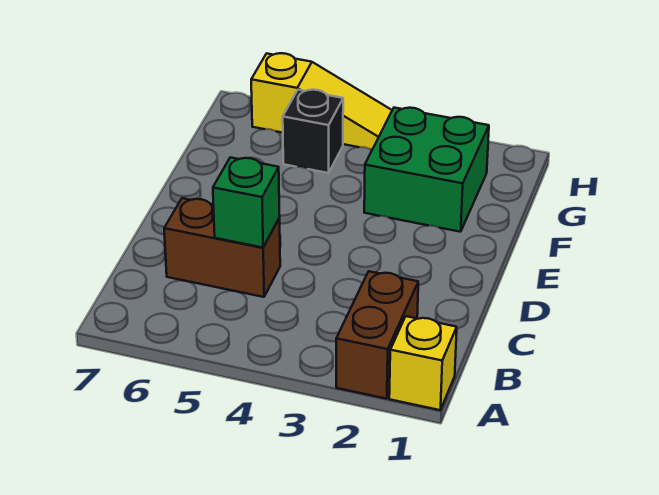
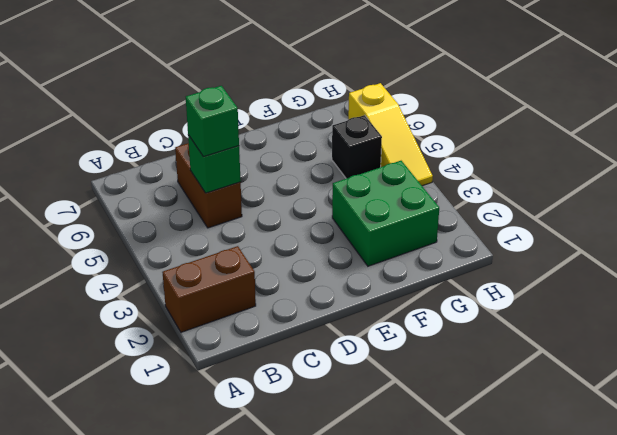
yellow 1x1 brick [389,316,457,410] -> none
none -> green 1x1 brick [186,86,239,157]

